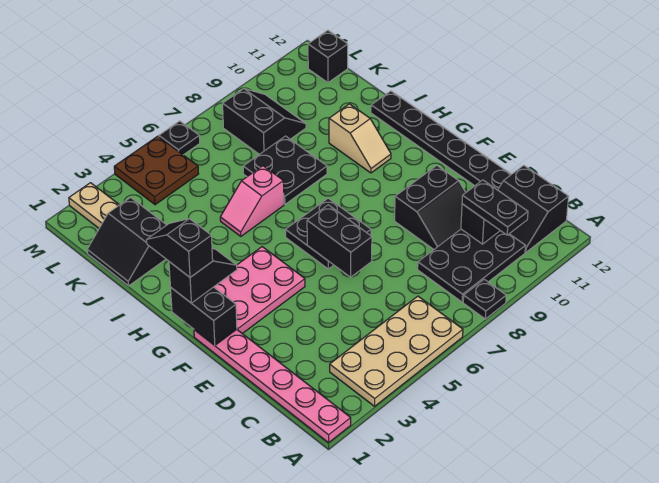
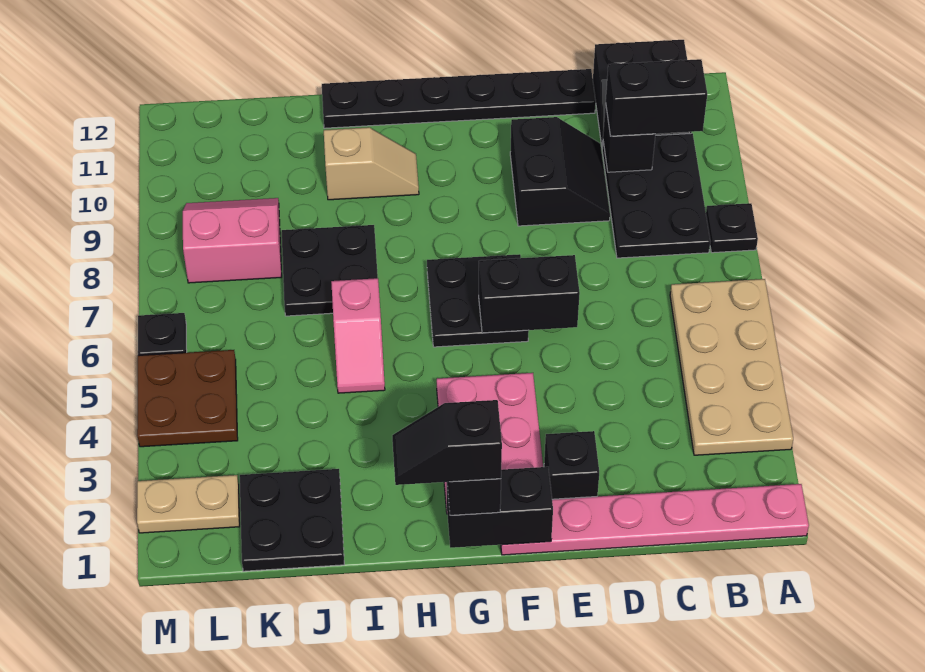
black 1x2 plate [462,180,528,235] -> black 1x2 brick [606,59,707,136]
black 2x2 slope [87,198,166,286] -> black 2x2 plate [240,469,344,571]
black 2x2 slope [223,89,306,154] -> pink 2x2 slope [183,198,282,283]
black 1x1 brick [308,30,348,83] -> black 1x1 brick moved to [544,431,599,499]

